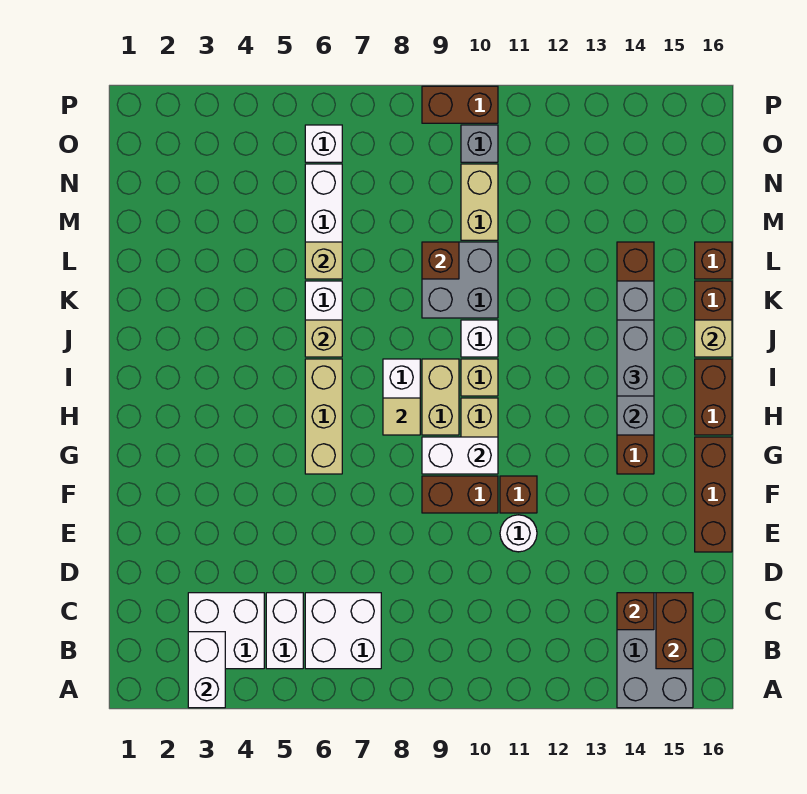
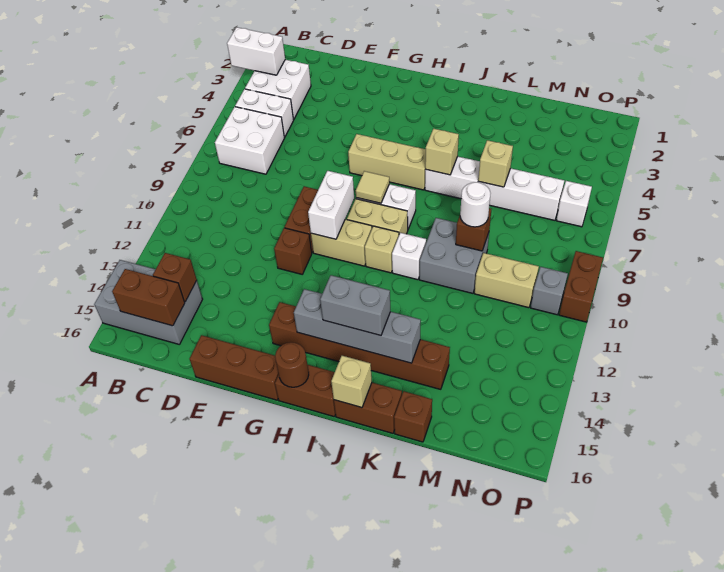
white 1x1 round brick [500,515,537,552] -> white 1x1 round brick moved to [460,182,491,227]
none -> brown 1x1 round brick [275,342,309,387]

